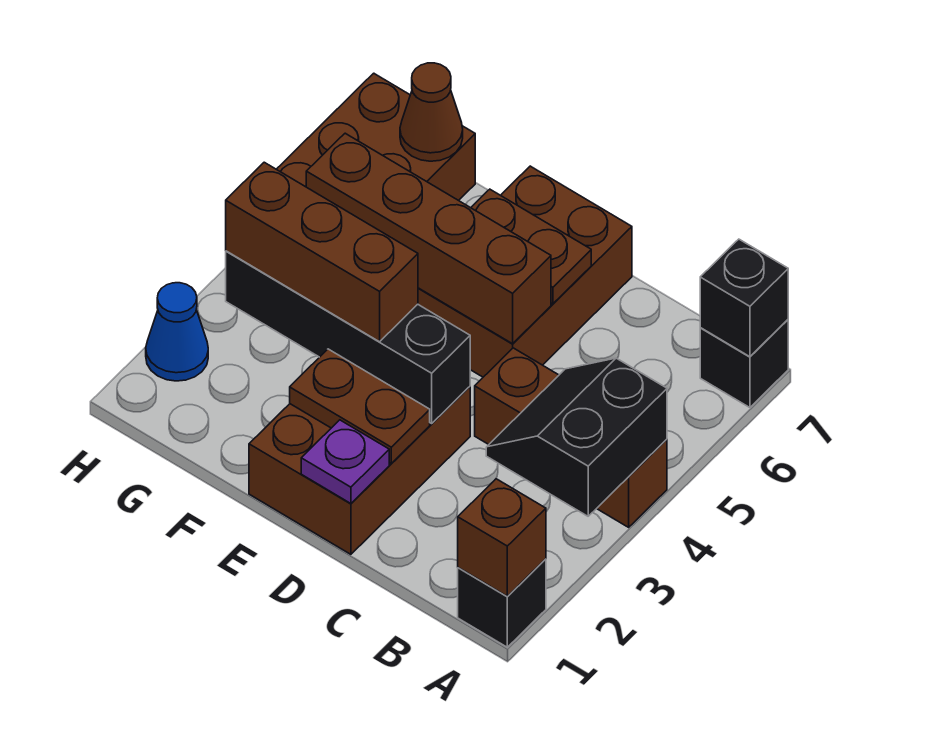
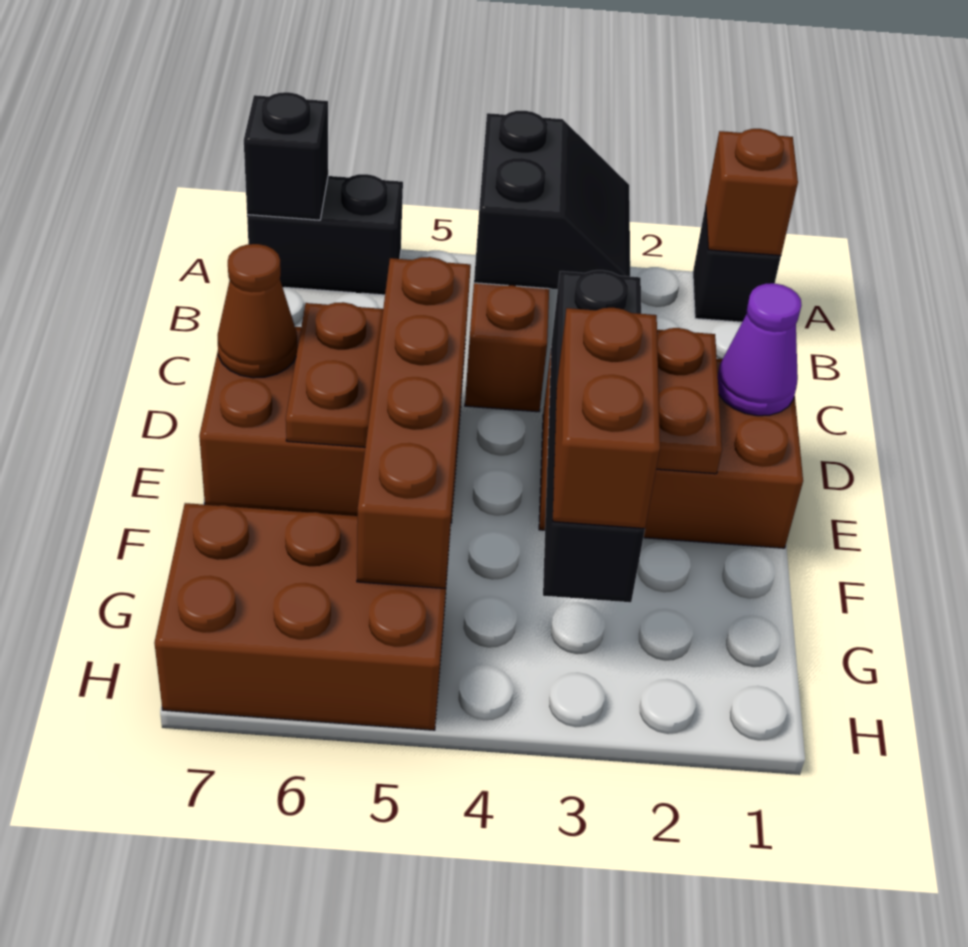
black 2x2 slope [486,358,667,516] -> black 2x2 slope turned to [474,111,630,289]
black 1x1 brick [700,320,788,408] -> black 1x2 brick [247,174,403,295]
purple 1x1 plate [301,420,389,503] -> purple 1x1 cone [718,283,802,416]
brown 1x3 brick [226,162,418,342] -> brown 1x2 brick [553,308,660,529]
brown 1x1 cone [400,63,463,161] -> brown 1x1 cone moved to [218,244,297,378]
blue 1x1 cone [146,283,208,381] -> none

